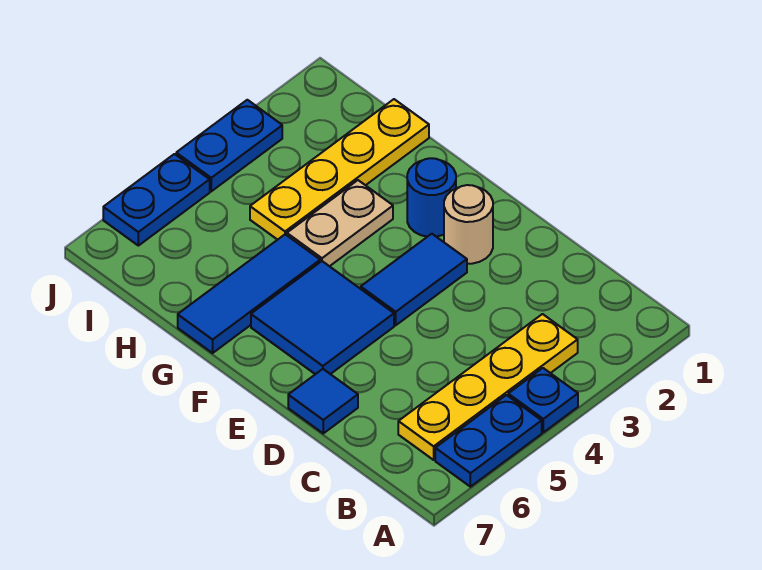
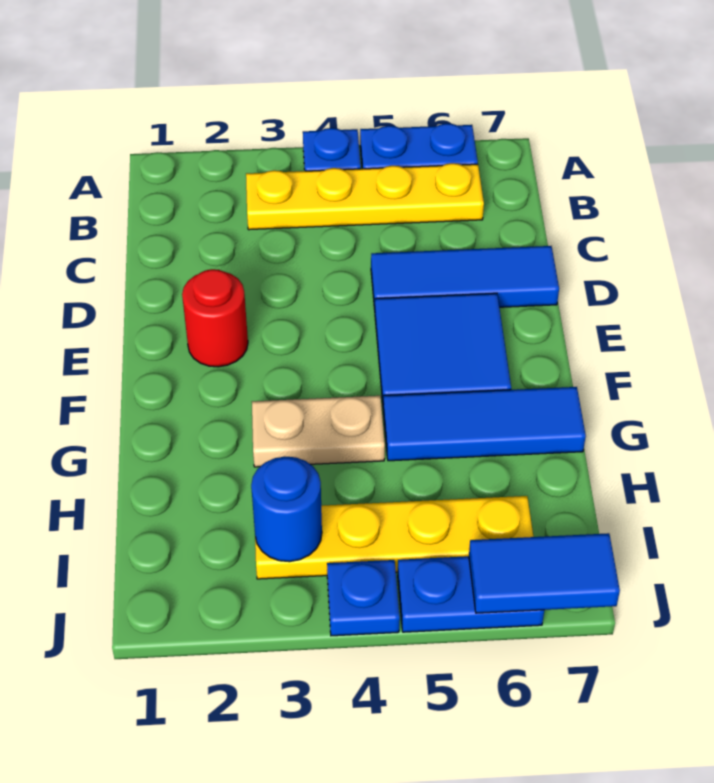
blue 1x1 tile [288,369,358,433] -> blue 1x3 tile [371,246,559,309]
tan 1x1 round brick [444,185,493,264] -> red 1x1 round brick [182,269,248,367]
blue 1x2 tile [361,234,467,325] -> blue 1x2 tile moved to [469,533,620,613]
blue 1x1 round brick [407,158,456,237] -> blue 1x1 round brick moved to [251,457,322,562]
yellow 1x4 plate [250,99,429,240] -> yellow 1x4 plate moved to [255,496,533,579]
blue 1x2 plate [176,100,282,191] -> blue 1x1 plate [327,560,400,636]

